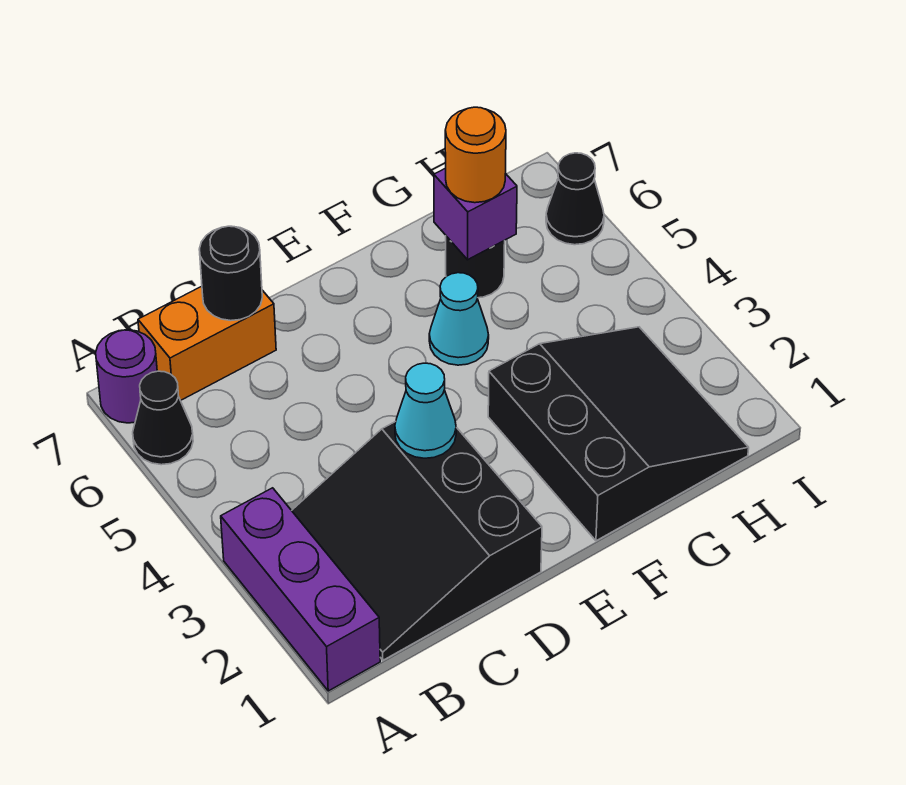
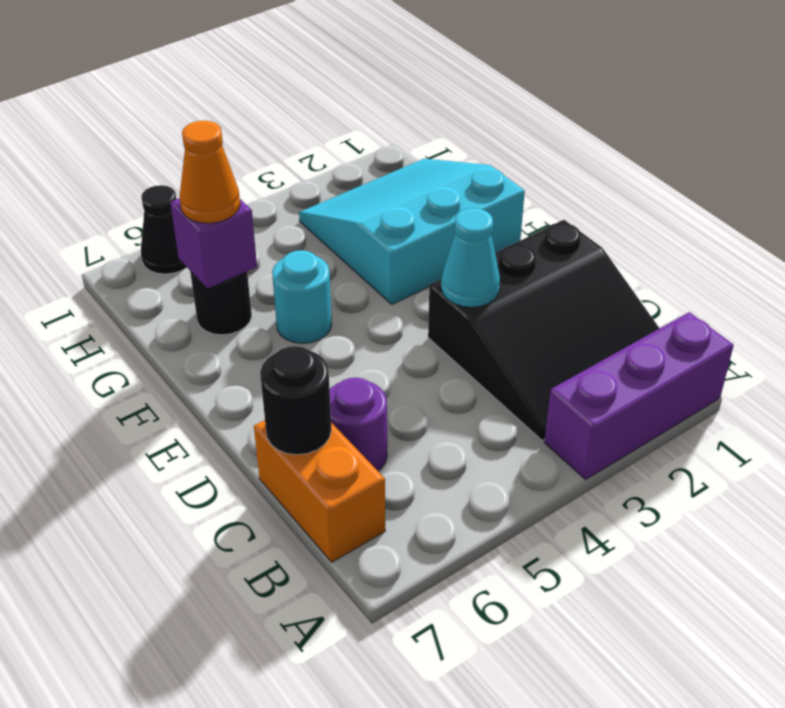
black 1x1 cone [133,371,193,465] -> none
purple 1x1 round brick [96,330,157,423] -> purple 1x1 round brick moved to [330,378,387,471]
black 3x3 slope [488,327,749,541] -> cyan 3x3 slope [299,159,525,304]
cyan 1x1 cone [429,273,489,365] -> cyan 1x1 round brick [272,250,332,343]
orange 1x1 round brick [445,107,506,203] -> orange 1x1 cone [180,121,240,223]

